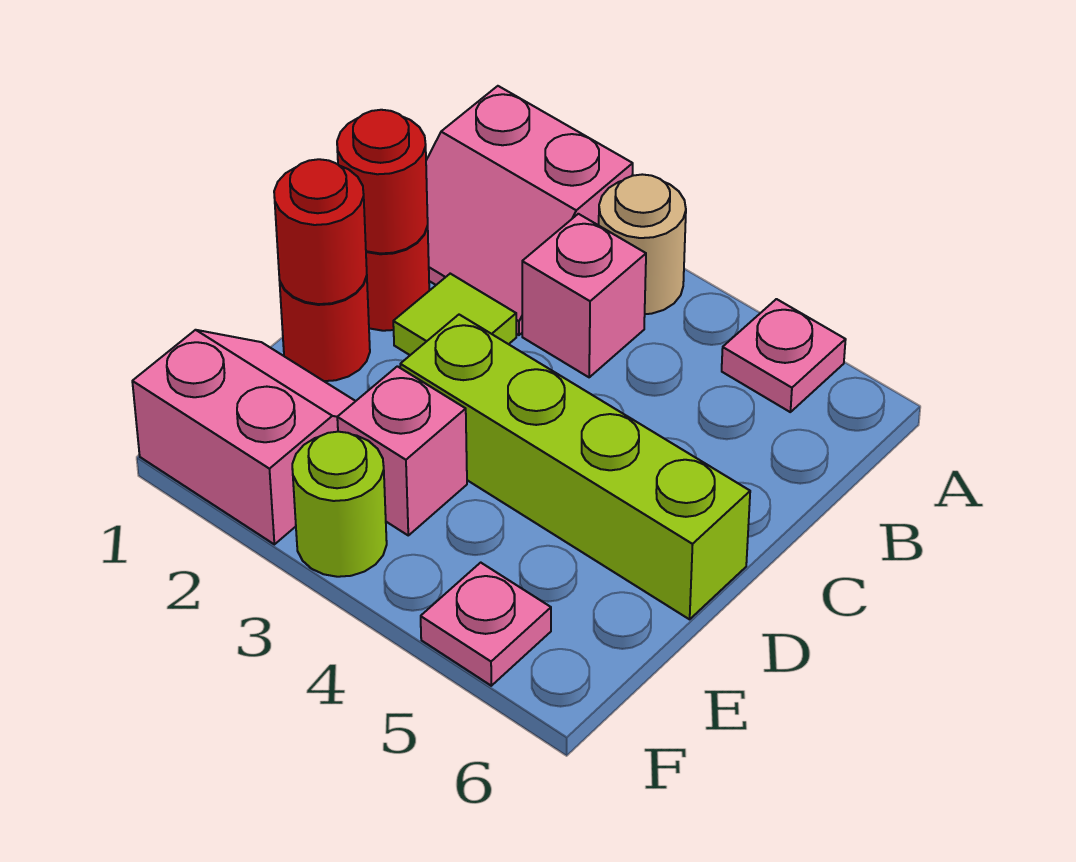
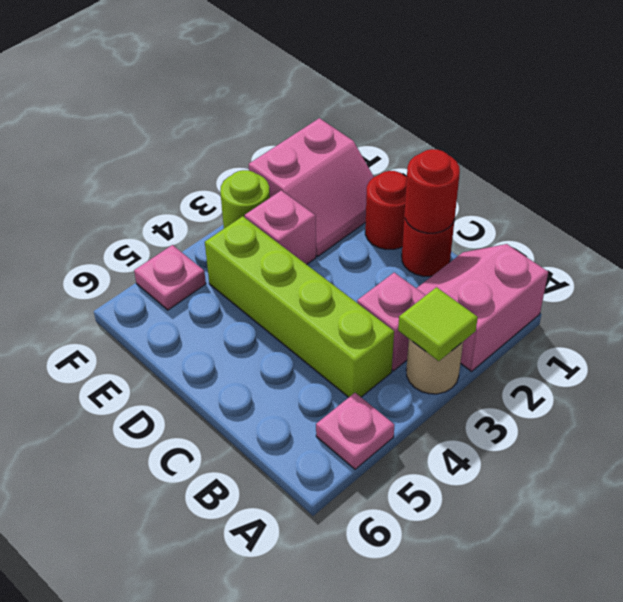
lime 1x1 tile [393,274,516,355] -> lime 1x1 tile moved to [398,287,478,361]
red 1x1 round brick [274,159,367,304] -> none
lime 1x4 brick [400,315,750,619] -> lime 1x4 brick turned to [205,216,394,397]

